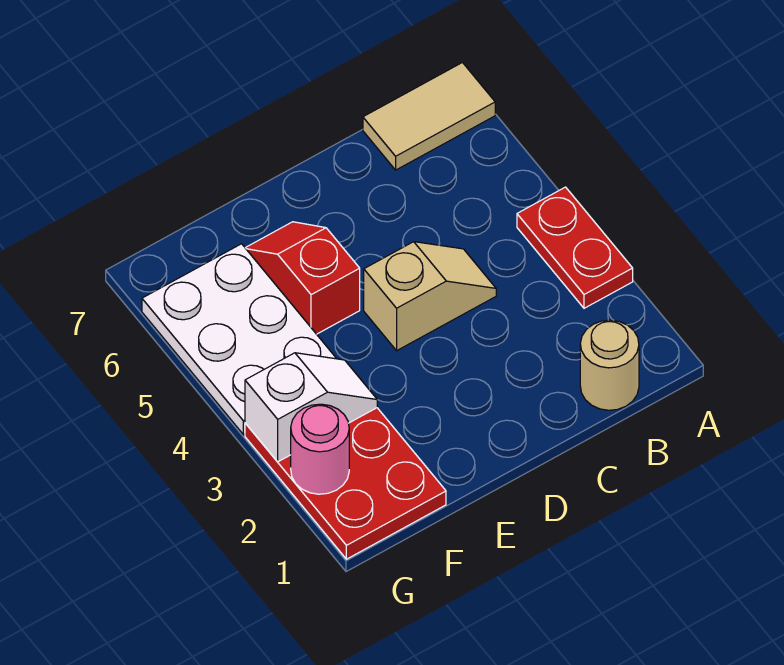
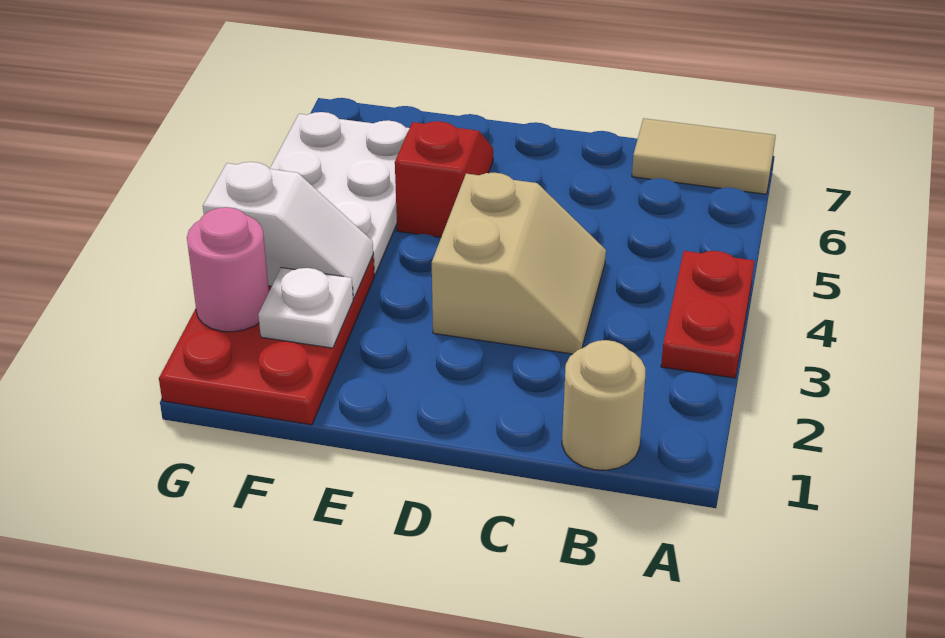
tan 1x2 slope [364,242,496,351] -> tan 2x2 slope [432,173,606,354]
none -> white 1x1 plate [258,268,353,348]

